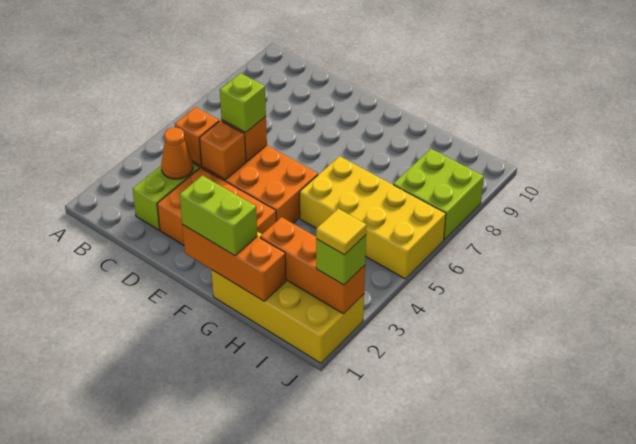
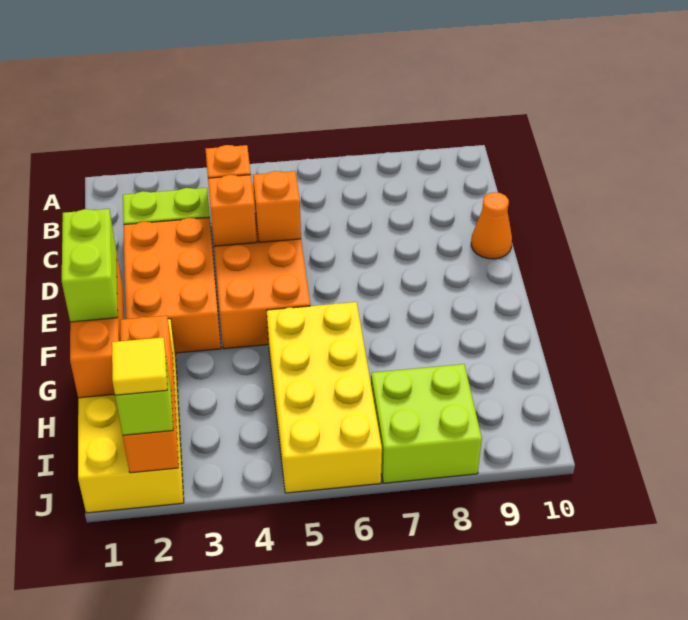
orange 1x1 cone [161,128,193,179] -> orange 1x1 cone moved to [471,192,512,259]
lime 1x1 brick [220,73,266,133] -> none

